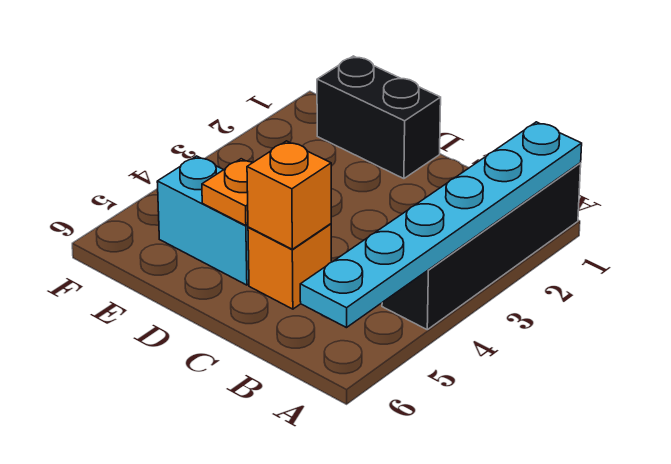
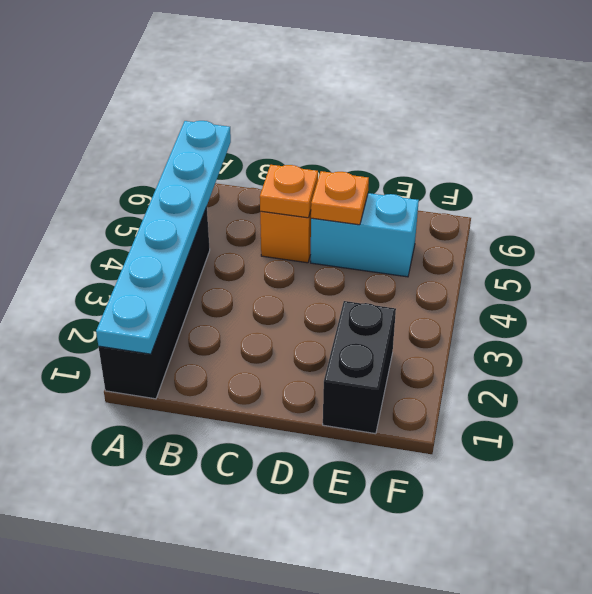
orange 1x1 brick [247,141,331,249] -> orange 1x1 plate [260,165,318,218]
black 1x2 brick [317,56,441,179] -> black 1x2 brick turned to [323,301,396,434]

